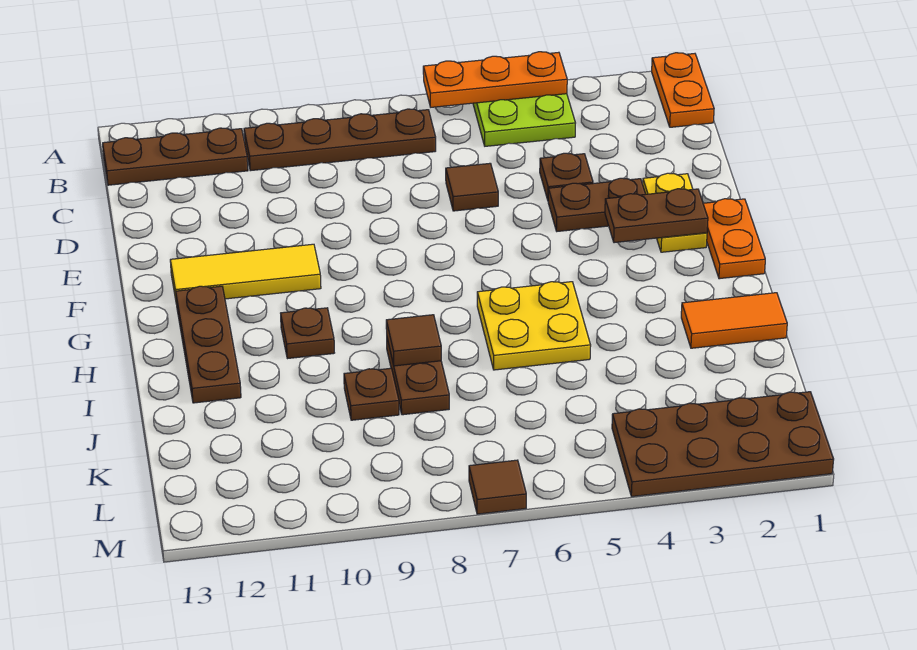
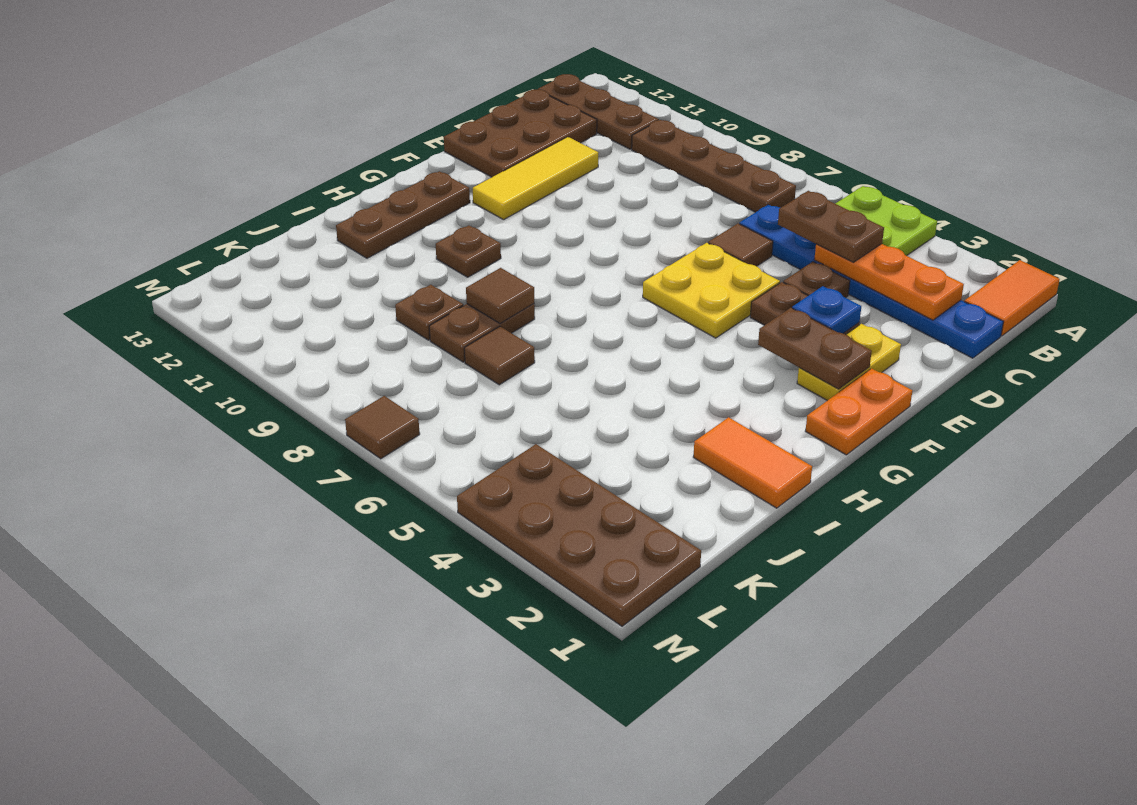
orange 1x2 plate [652,53,714,127] -> orange 1x2 tile [964,260,1060,336]
orange 1x3 plate [423,52,567,107] -> orange 1x3 plate moved to [814,244,964,320]
none -> blue 1x6 plate [739,205,1003,358]
none -> brown 1x2 plate [778,191,884,262]
none -> brown 2x3 plate [444,90,597,177]
none -> blue 1x1 plate [792,286,861,333]
yellow 1x3 tile [170,244,321,299] -> yellow 1x3 tile turned to [473,137,598,220]
yellow 2x2 plate [477,282,591,370] -> yellow 2x2 plate moved to [643,243,780,338]
none -> brown 1x1 tile [464,327,535,385]

